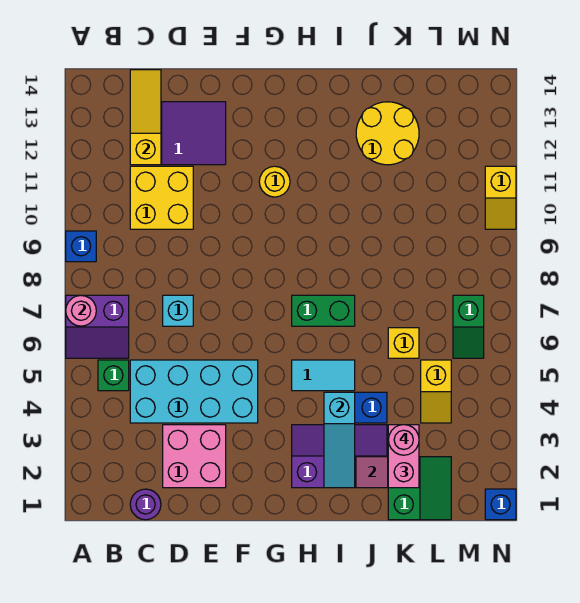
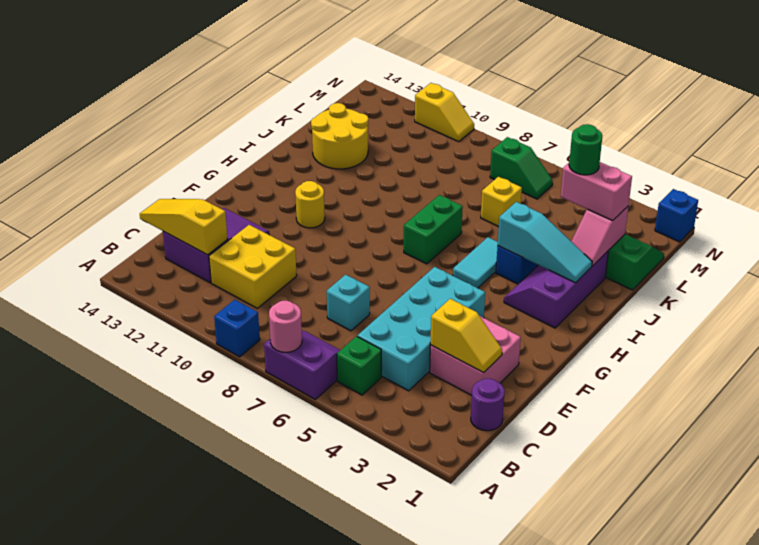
purple 2x2 slope [66,295,129,358] -> purple 2x2 slope turned to [264,331,340,399]
pink 1x1 round brick [388,425,419,455] -> green 1x1 round brick [569,124,602,175]
yellow 1x2 slope [421,360,451,423] -> yellow 1x2 slope moved to [430,299,502,373]

